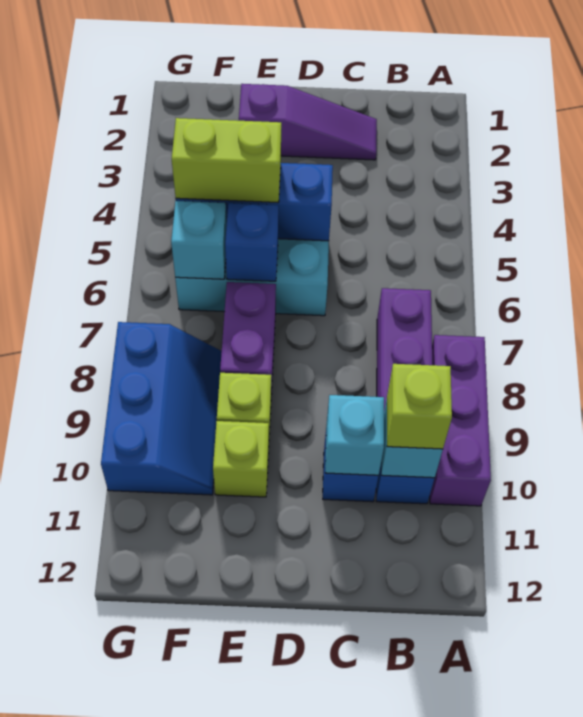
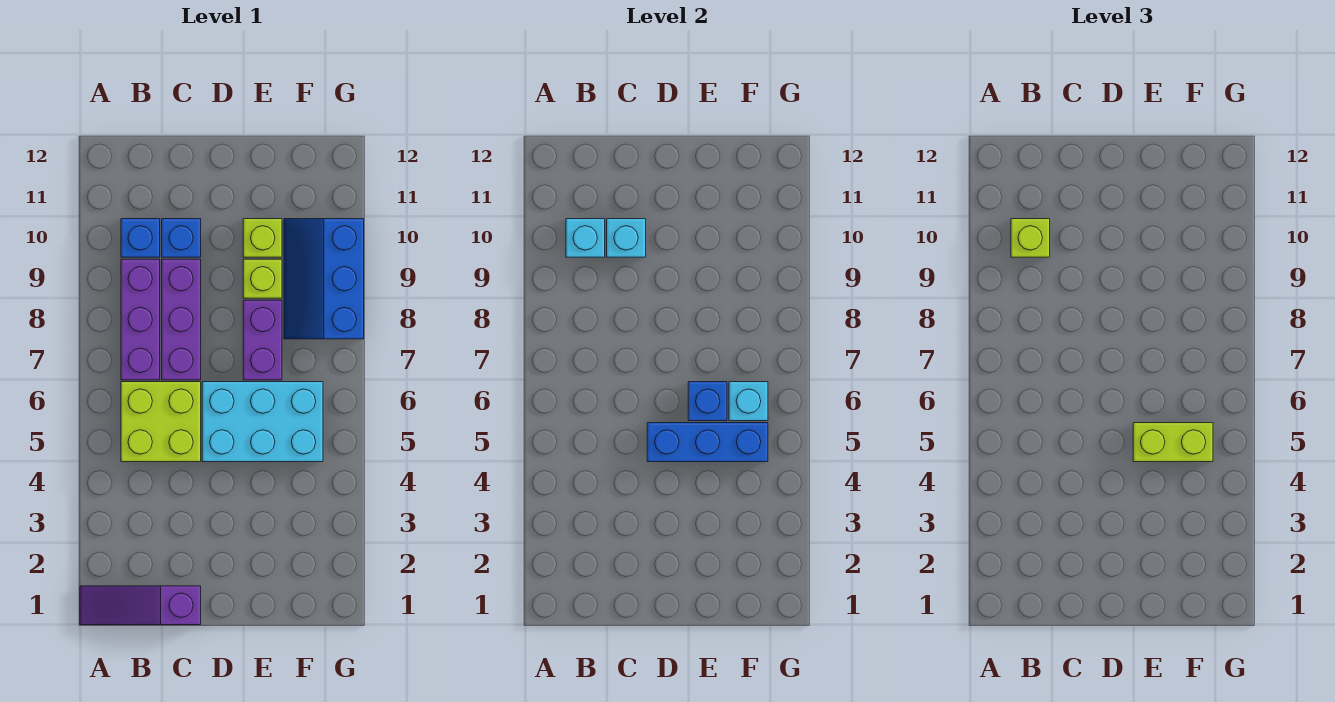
purple 1x3 brick [430,335,491,506] -> purple 1x3 brick moved to [162,259,201,380]
none -> lime 2x2 brick [121,382,201,462]
purple 1x3 slope [239,84,377,160] -> purple 1x3 slope moved to [80,586,201,625]

